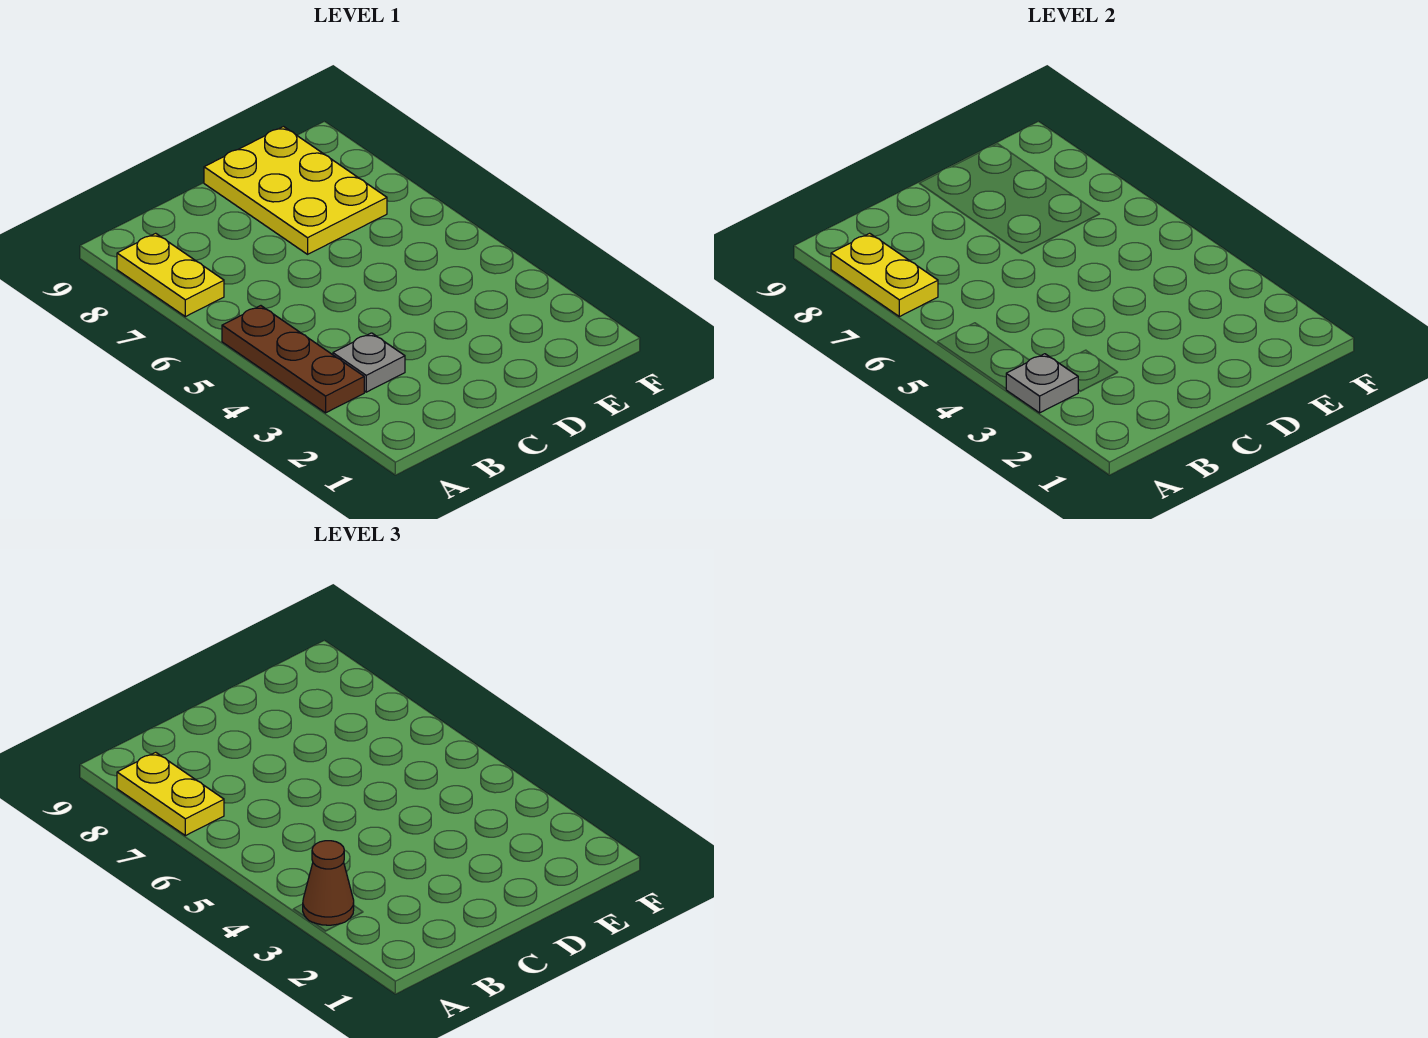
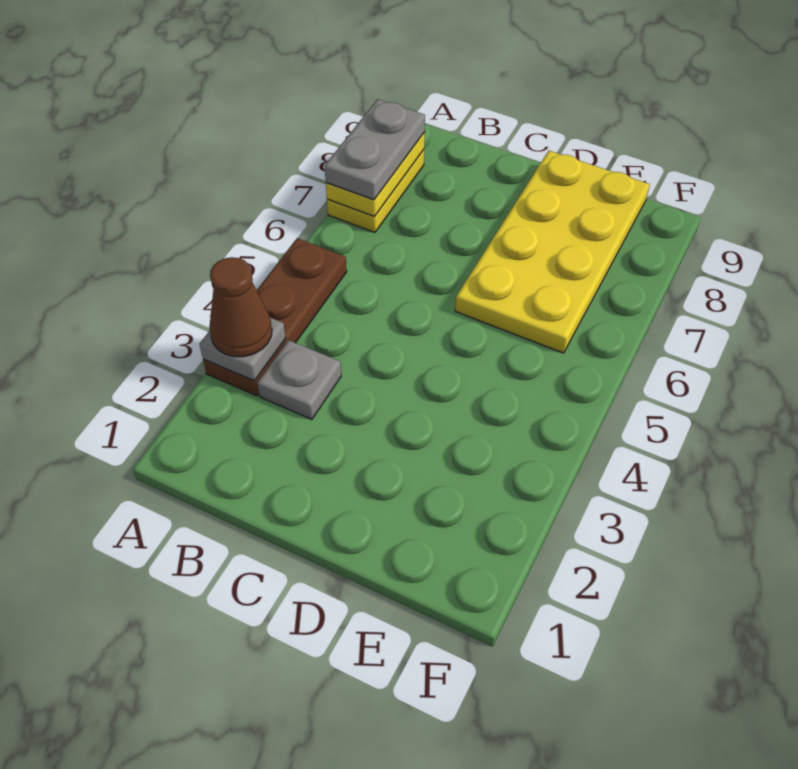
yellow 1x2 plate [117,752,224,836] -> grey 1x2 plate [324,99,425,200]
yellow 2x3 plate [204,127,387,254] -> yellow 2x4 plate [455,151,650,353]

